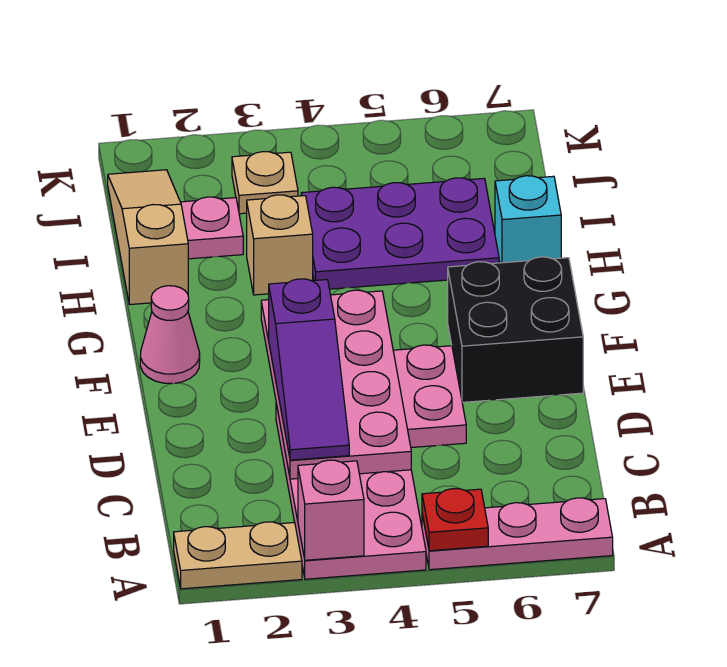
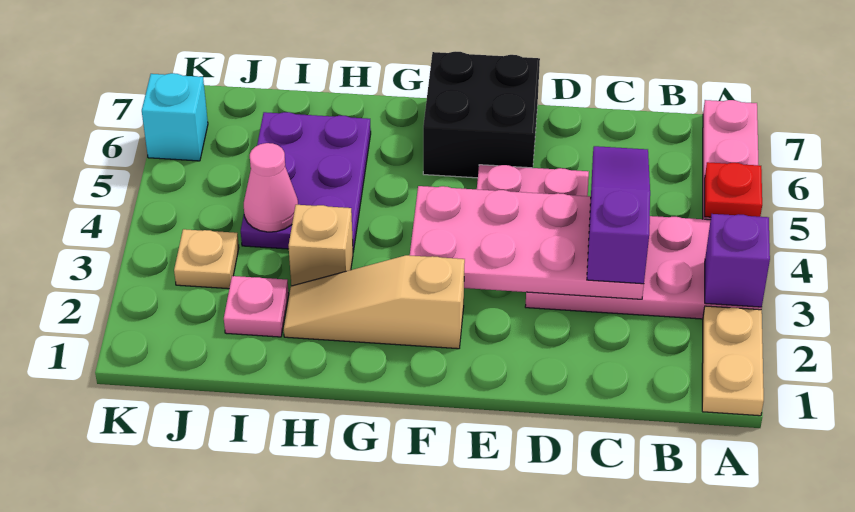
pink 1x1 brick [298,460,364,560] -> purple 1x1 brick [705,214,770,307]
purple 1x3 slope [269,279,349,460] -> purple 1x3 slope turned to [587,146,650,284]
pink 1x1 cone [140,286,200,384] -> pink 1x1 cone moved to [244,143,298,232]
tan 1x3 slope [108,170,188,305] -> tan 1x3 slope moved to [284,255,465,349]
cyan 1x1 brick [495,176,561,263] -> cyan 1x1 brick moved to [142,73,208,161]

